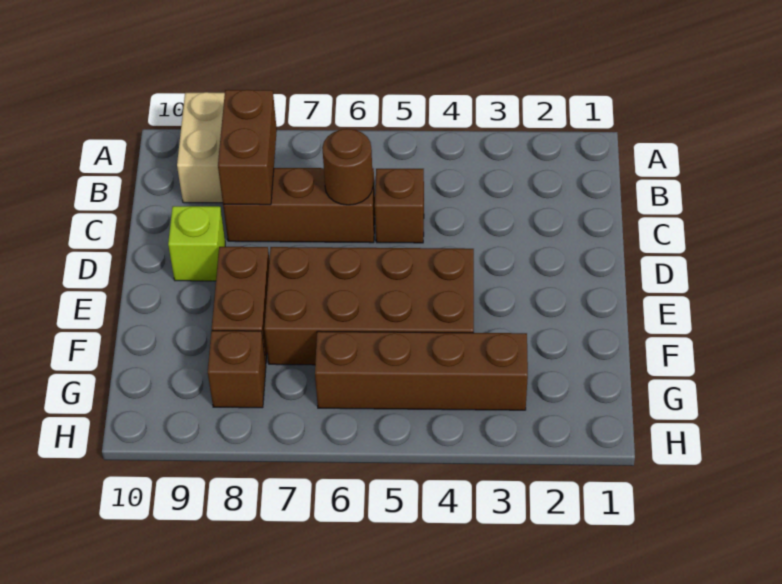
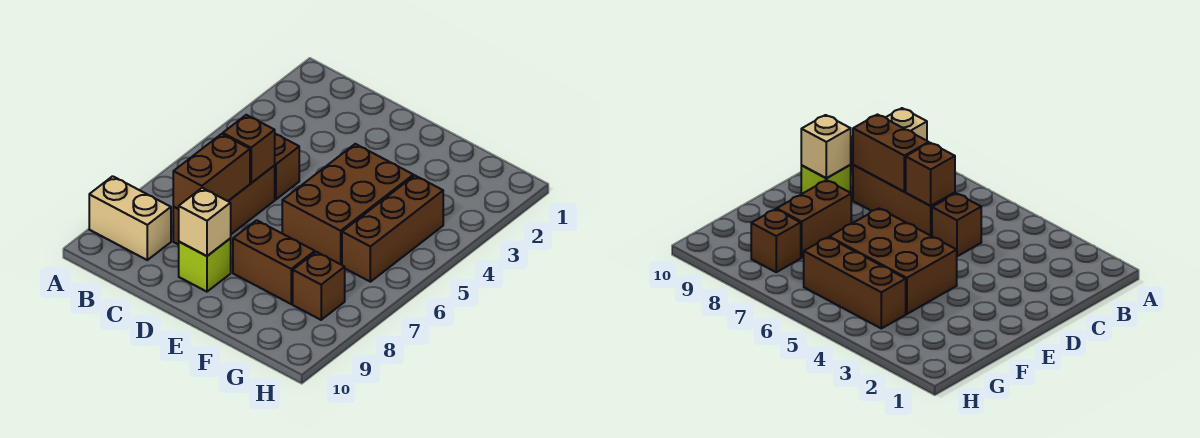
brown 1x2 brick [218,90,277,205] -> brown 1x2 brick turned to [173,134,250,209]
brown 1x1 round brick [322,129,373,205] -> brown 1x1 brick [223,115,275,183]
none -> tan 1x1 brick [179,188,231,256]
brown 2x4 brick [264,247,474,365] -> brown 2x3 brick [282,144,413,265]
brown 1x4 brick [315,331,528,410] -> brown 1x3 brick [342,176,443,282]

